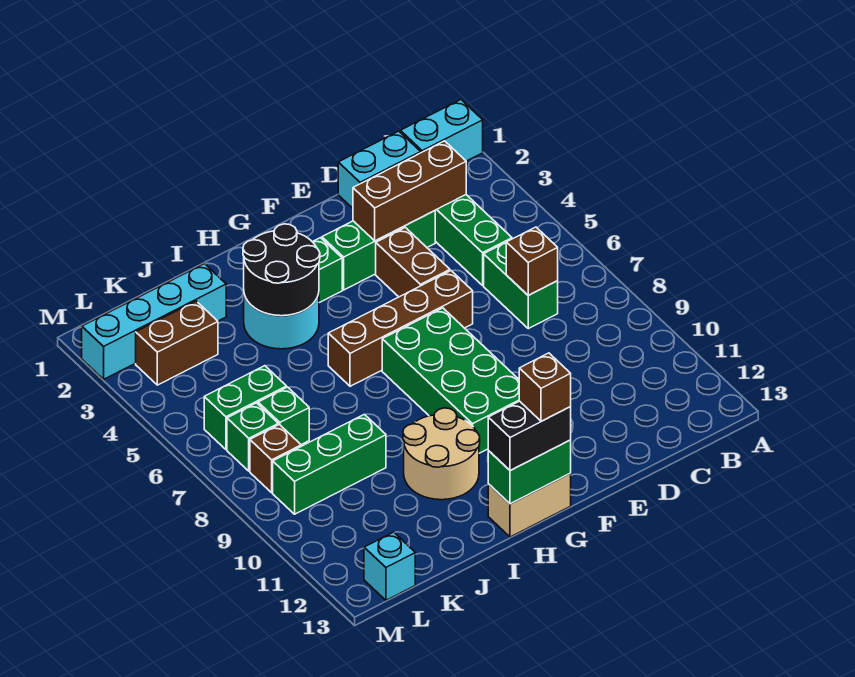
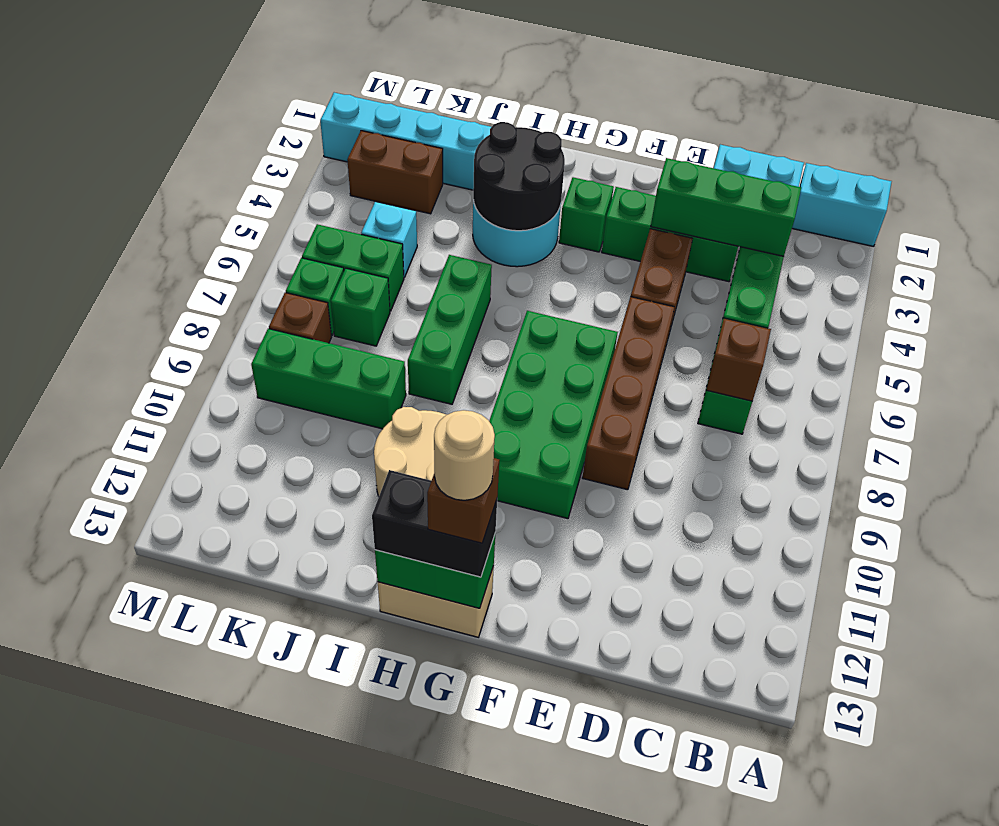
brown 1x3 brick [353,141,466,241] -> green 1x3 brick [651,158,801,256]
brown 1x4 brick [328,271,473,386] -> brown 1x4 brick turned to [582,297,674,490]
none -> tan 1x1 round brick [434,410,495,500]
none -> green 1x3 brick [408,255,492,404]
cyan 1x1 brick [364,532,415,600] -> cyan 1x1 brick moved to [361,202,417,277]

